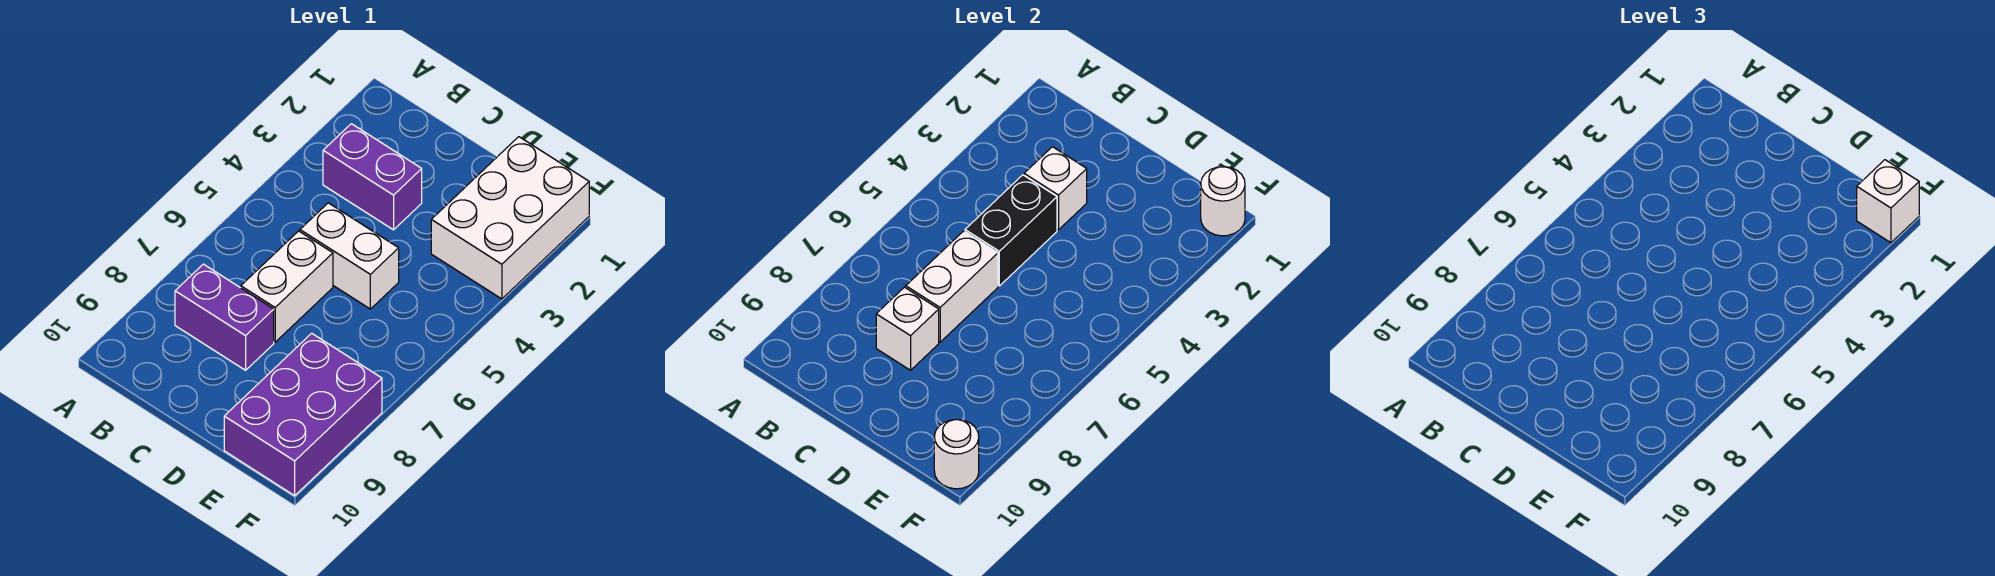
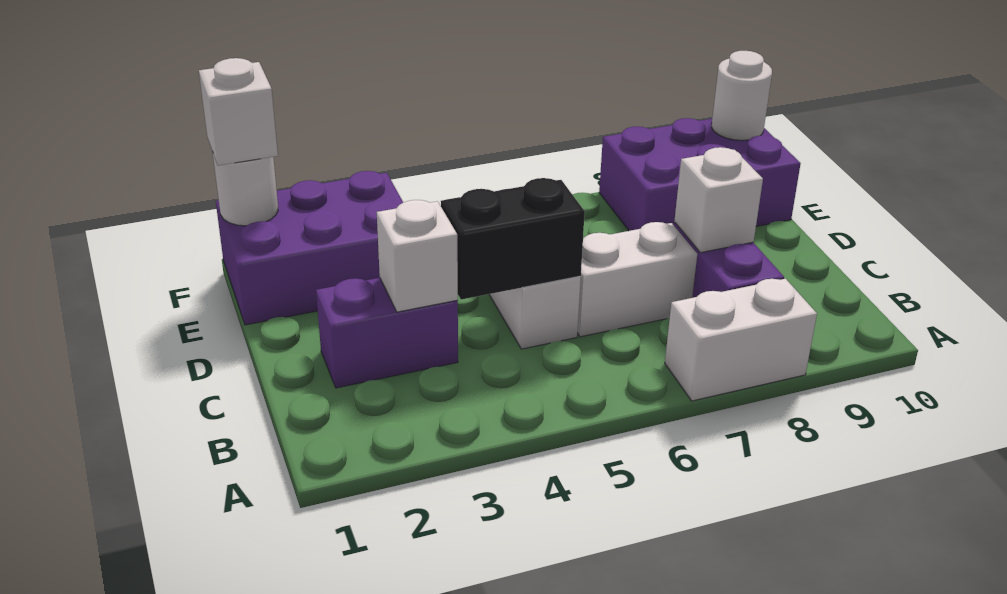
purple 1x2 brick [323,124,422,230] -> purple 1x2 brick turned to [316,278,458,388]
white 1x2 brick [906,231,998,342] -> white 1x2 brick moved to [665,279,817,401]
white 2x3 brick [431,137,589,299] -> purple 2x3 brick [216,171,403,325]

